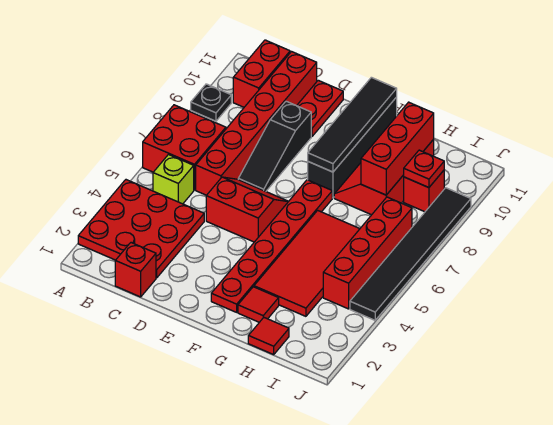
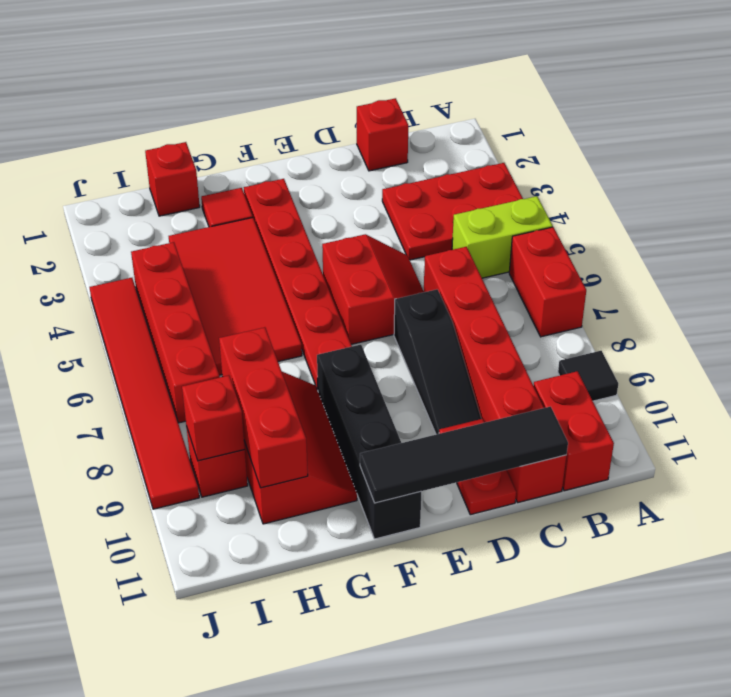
red 3x3 plate [78,180,204,278] -> red 2x3 plate [382,163,523,260]
red 2x2 brick [143,105,226,190] -> red 1x2 brick [509,227,586,337]
black 1x1 plate [191,84,231,121] -> black 1x1 tile [558,351,618,401]
lime 1x1 brick [153,155,194,204] -> lime 1x2 brick [452,196,553,278]
red 2x2 slope [206,177,288,242] -> red 2x2 slope turned to [322,234,424,344]
black 1x3 slope [238,101,311,191] -> black 1x3 slope turned to [394,289,481,434]
black 1x4 tile [308,77,397,172] -> black 1x4 tile turned to [360,407,568,503]
red 1x1 tile [248,318,289,355] -> red 1x1 brick [145,142,200,216]
red 1x1 plate [404,150,444,188] -> red 1x1 brick [182,375,245,461]
black 1x6 tile [350,188,471,320] -> red 1x6 tile [90,278,199,509]

